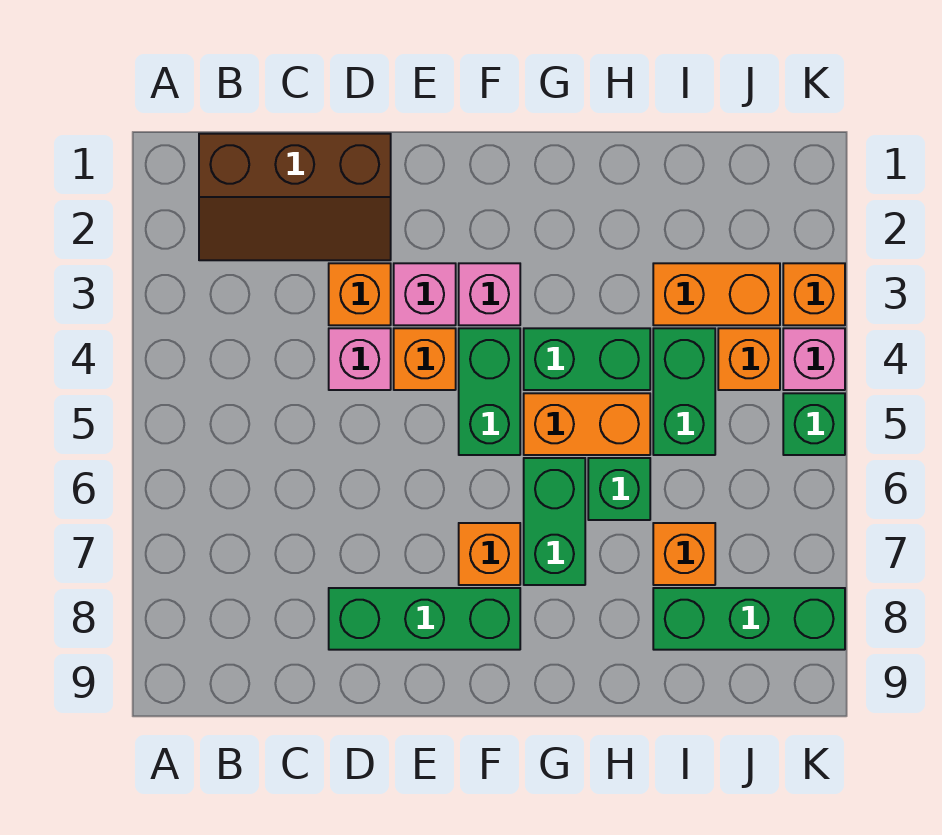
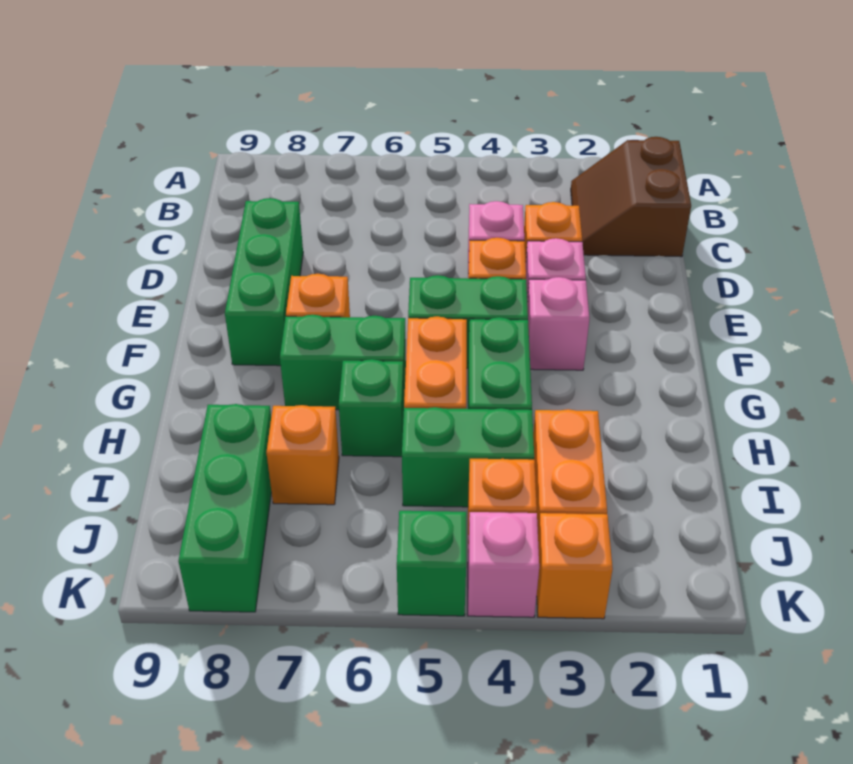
brown 2x3 slope [199,134,391,260] -> brown 2x2 slope [571,137,691,257]

